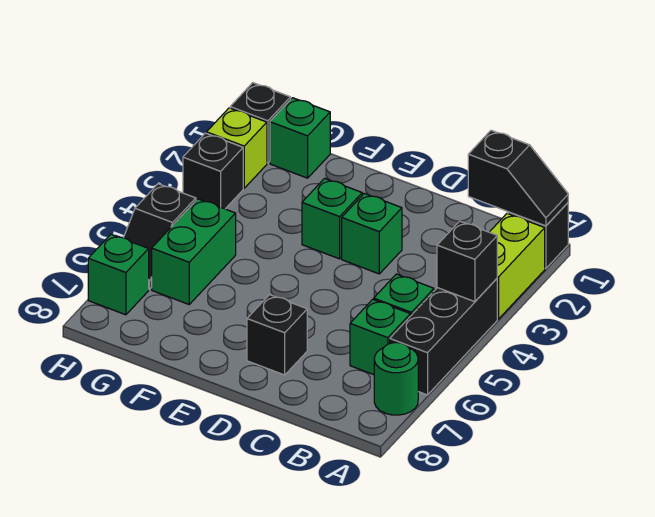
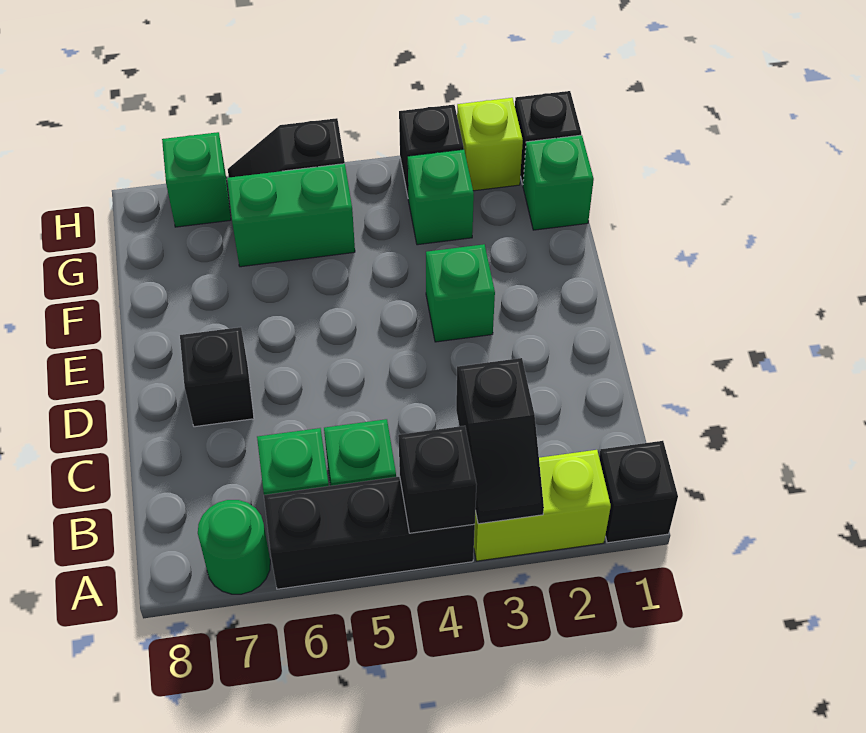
black 1x2 slope [468,130,568,226] -> black 1x2 slope moved to [456,358,544,524]
green 1x1 brick [342,193,402,274] -> green 1x1 brick moved to [408,149,474,245]

